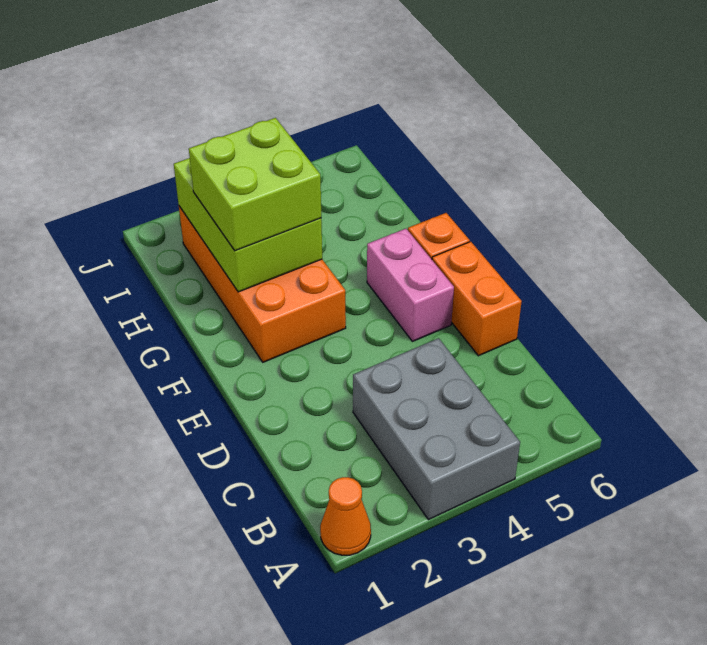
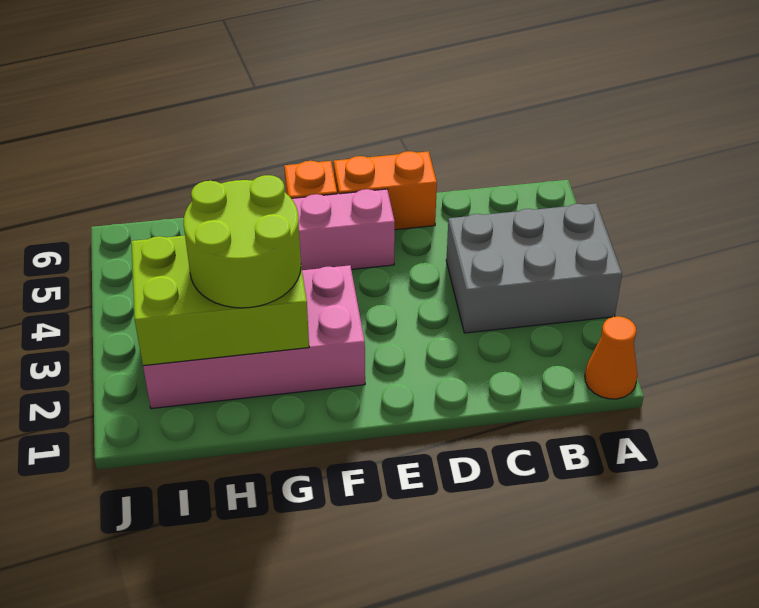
orange 2x4 brick [179,206,346,362] -> pink 2x4 brick [143,265,365,409]
lime 2x2 brick [189,118,321,251] -> lime 2x2 round brick [184,175,301,308]

